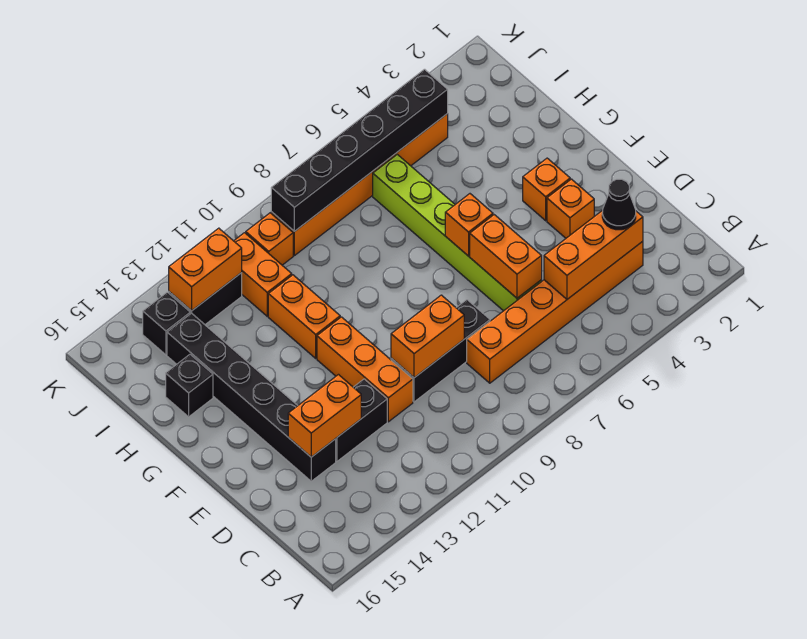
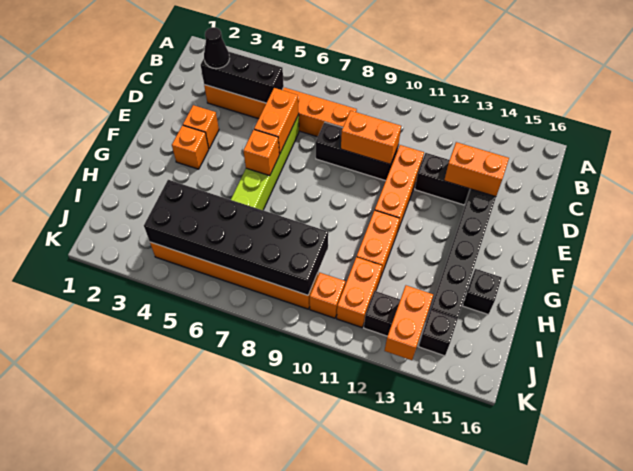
orange 1x3 brick [544,210,643,299] -> black 1x3 brick [201,52,284,103]
black 1x6 brick [271,69,448,231] -> black 2x6 brick [144,180,328,295]
orange 1x2 brick [169,228,242,311] -> orange 1x2 brick turned to [385,285,433,360]

